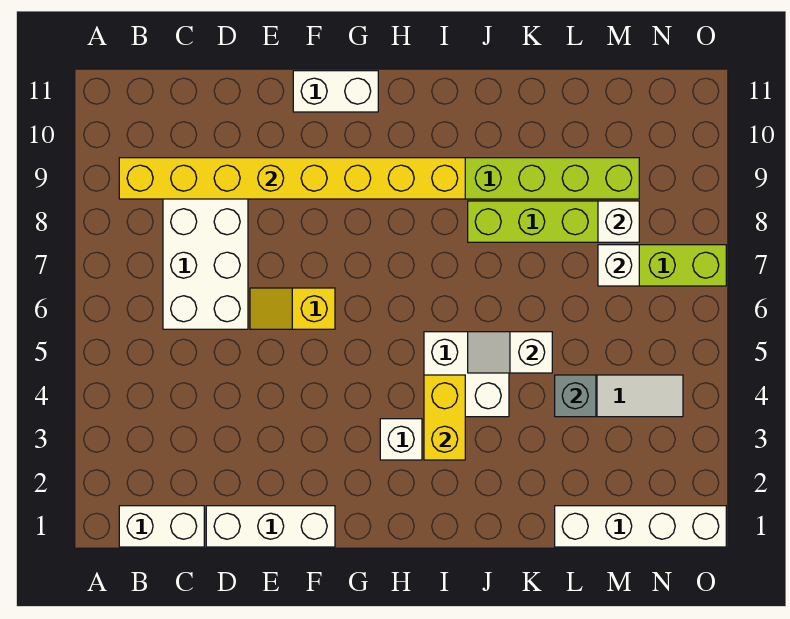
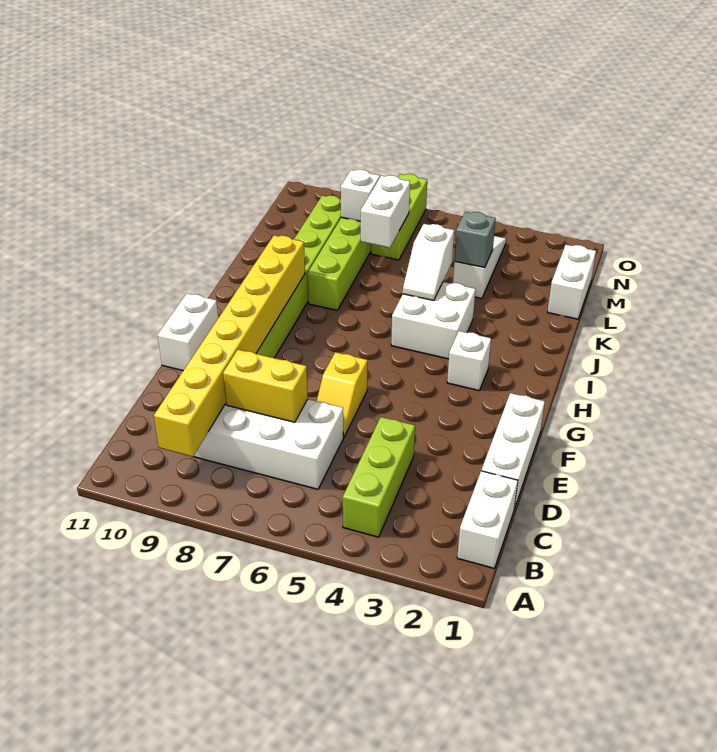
none -> lime 1x3 brick [343,417,415,537]
yellow 1x2 brick [424,375,465,460] -> yellow 1x2 brick moved to [223,350,308,422]
white 1x4 brick [555,506,726,547] -> white 1x2 brick [548,245,596,319]
white 1x1 brick [598,245,639,286] -> white 1x2 brick [361,176,410,248]

